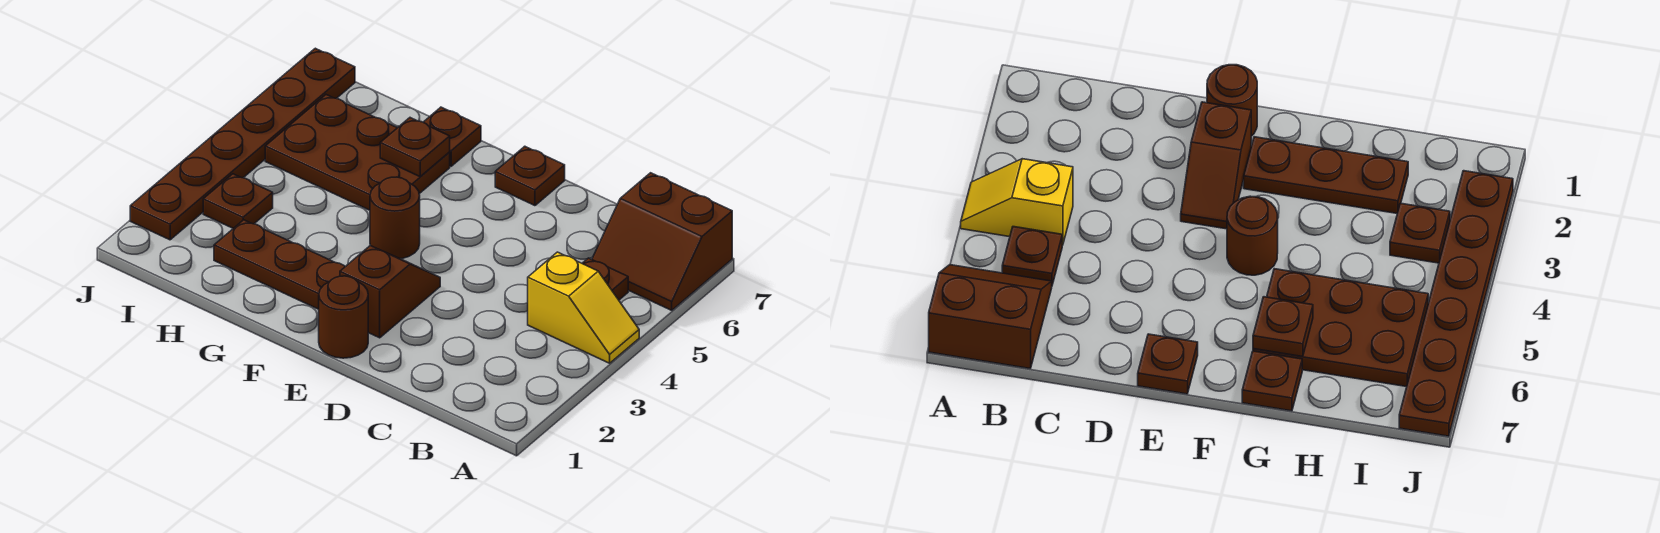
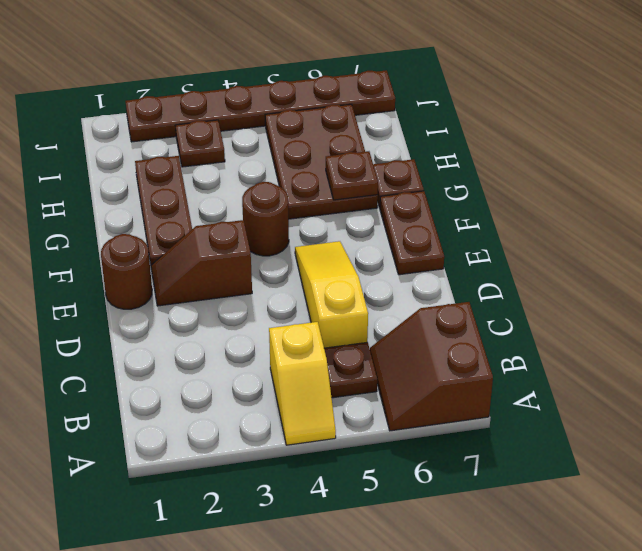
none -> yellow 1x3 slope [295,241,368,348]
brown 1x2 slope [340,246,440,338] -> brown 1x2 slope turned to [151,220,252,306]
brown 1x1 plate [495,146,565,206] -> brown 1x2 plate [380,191,444,275]

